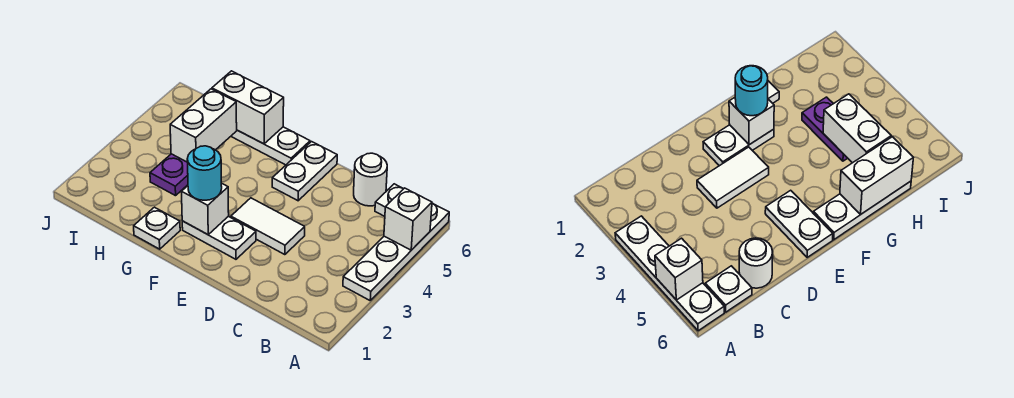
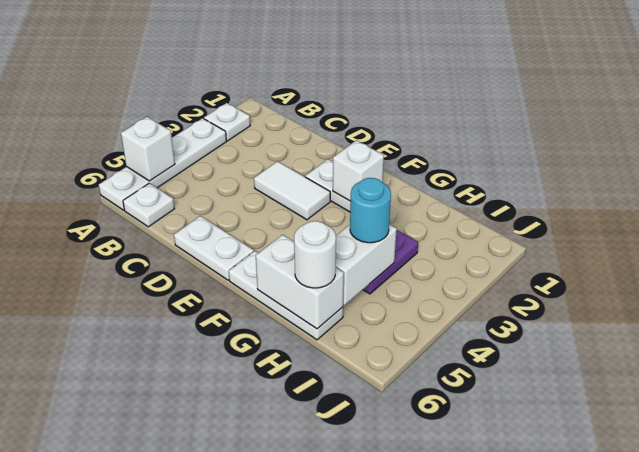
white 1x1 round brick [354,153,387,206] -> white 1x1 round brick moved to [294,221,336,288]
white 1x2 plate [272,142,337,201] -> white 1x2 plate turned to [174,216,254,280]
cyan 1x1 round brick [187,146,222,200] -> cyan 1x1 round brick moved to [350,178,391,243]
white 1x1 plate [134,207,180,249] -> white 1x1 plate moved to [204,103,250,141]

